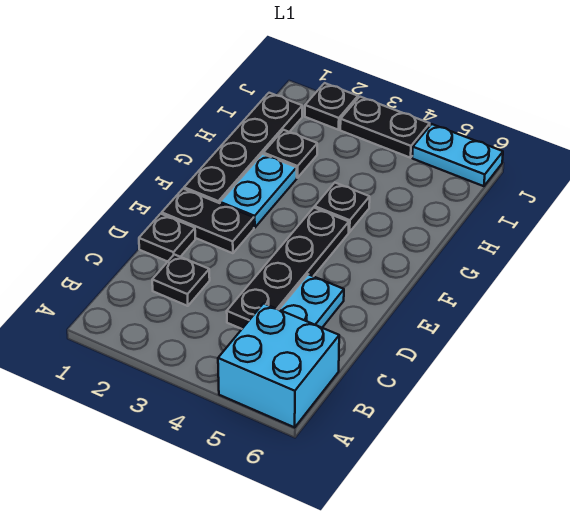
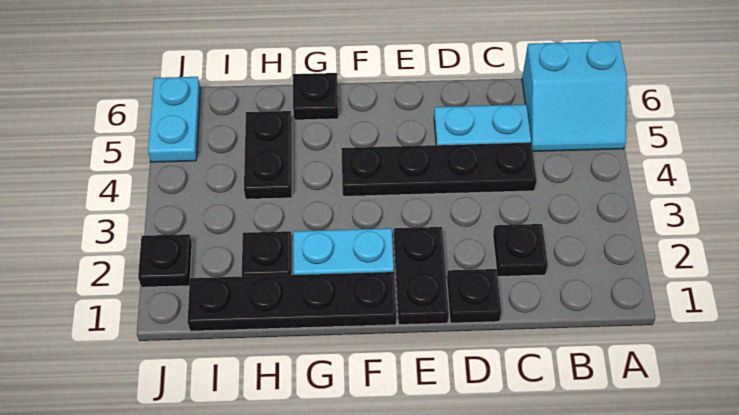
cyan 2x2 brick [218,303,339,427] -> cyan 2x2 slope [522,41,627,151]
black 1x1 plate [315,183,370,232] -> black 1x1 plate moved to [293,73,338,120]
black 1x2 plate [340,97,430,158] -> black 1x2 plate moved to [244,111,292,199]

